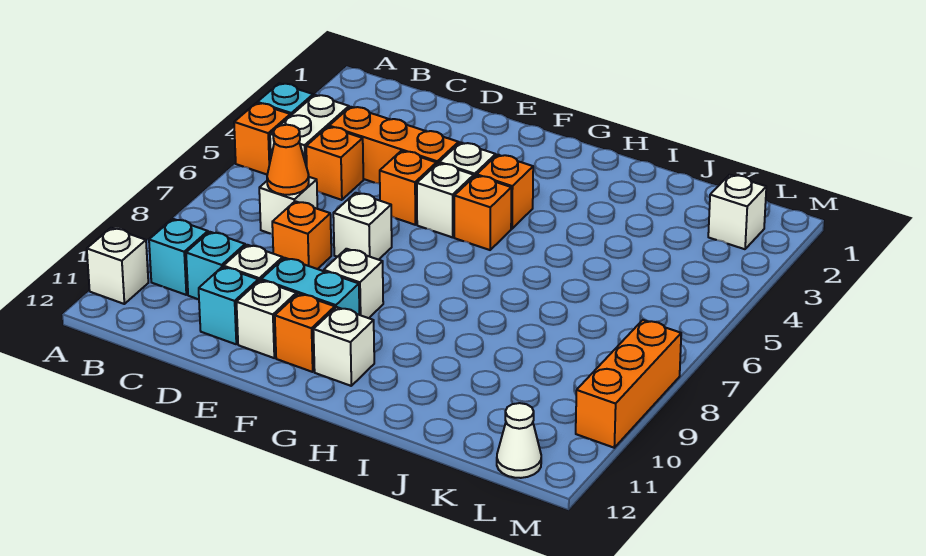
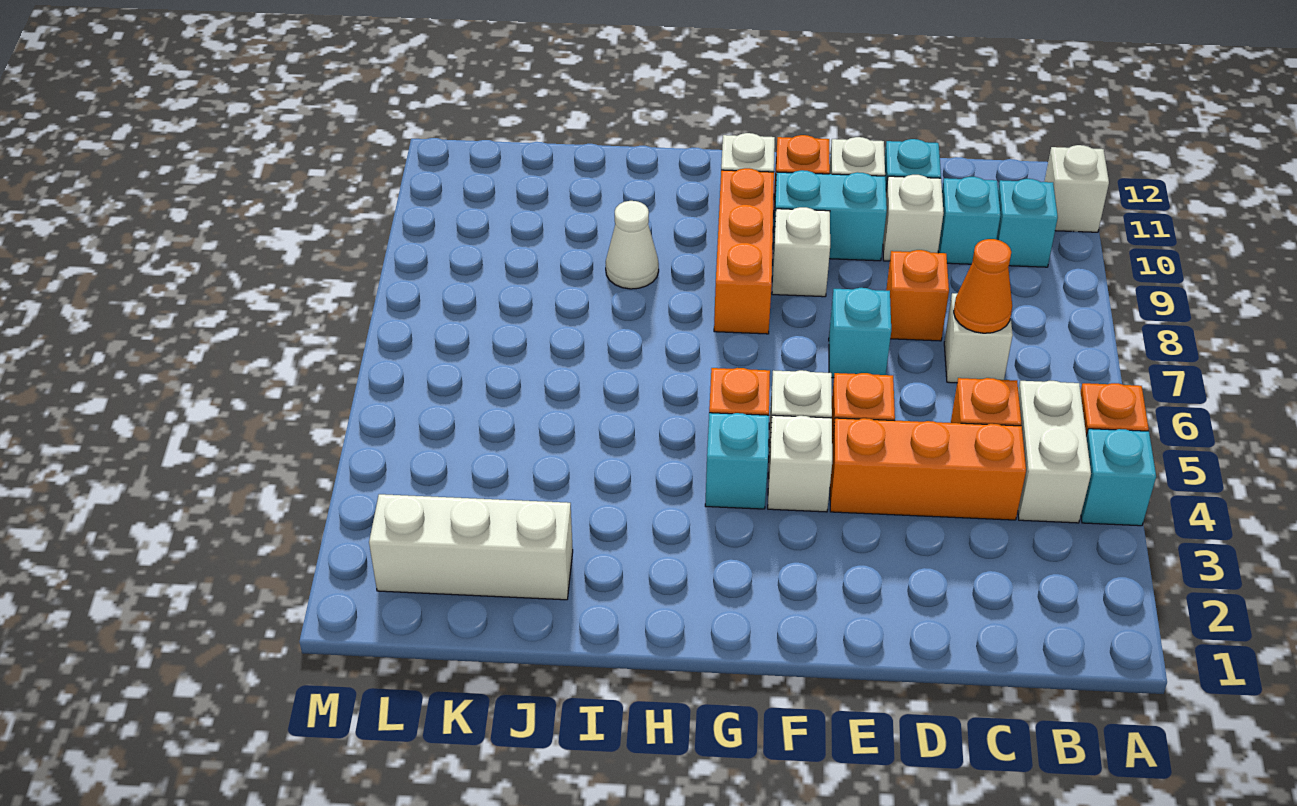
white 1x1 brick [333,193,392,260] -> cyan 1x1 brick [829,288,891,378]
orange 1x1 brick [477,155,533,229] -> cyan 1x1 brick [705,413,769,509]
white 1x1 brick [708,175,766,249] -> white 1x3 brick [369,494,573,600]
white 1x1 cone [497,403,541,478] -> white 1x1 cone moved to [606,201,659,289]
orange 1x3 brick [576,320,681,448] -> orange 1x3 brick moved to [714,168,774,334]

